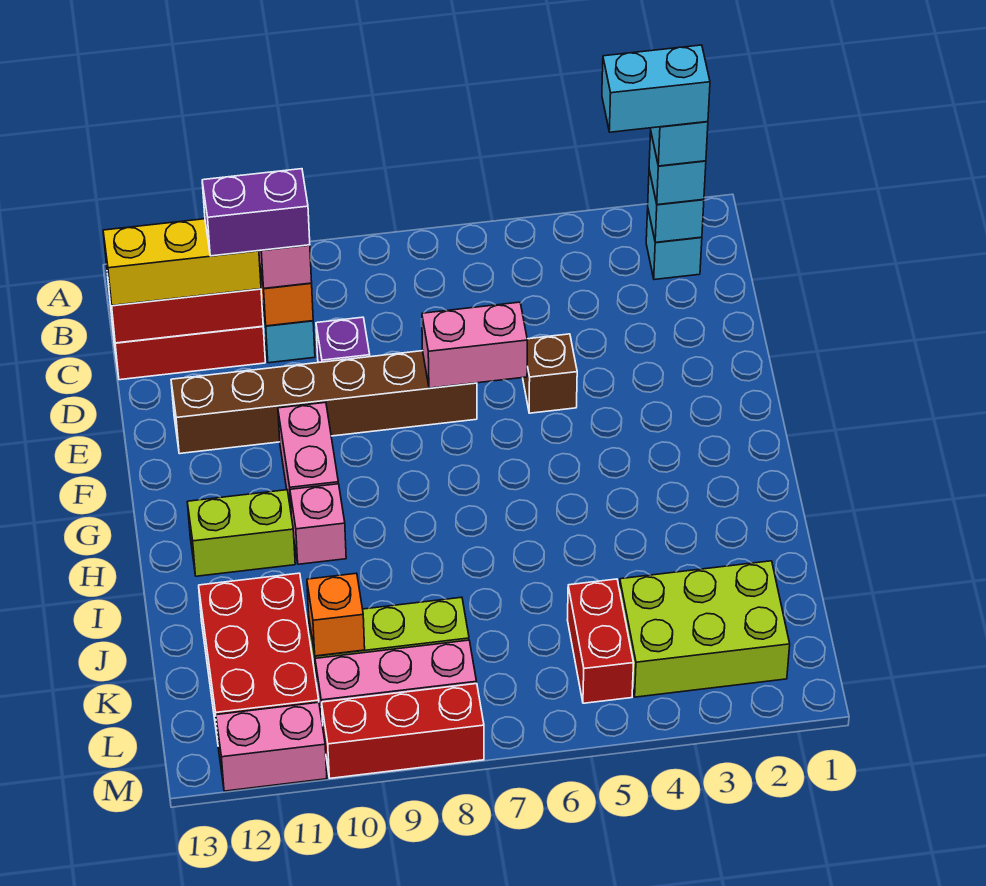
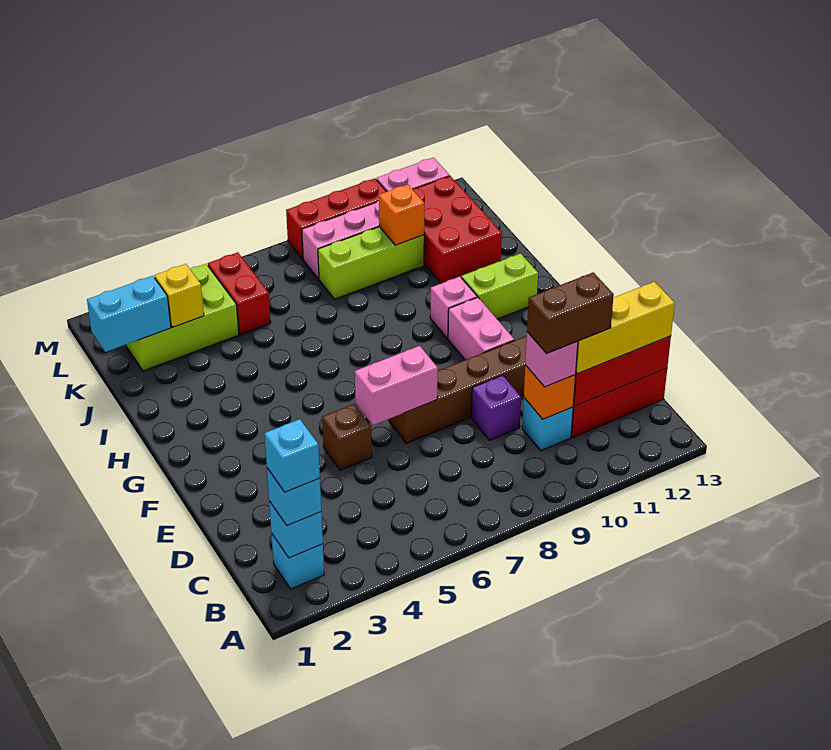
cyan 1x2 brick [602,45,710,132] -> cyan 1x2 brick moved to [87,276,171,352]
purple 1x2 brick [202,169,310,256] -> brown 1x2 brick [527,272,614,354]
none -> yellow 1x1 brick [154,264,204,327]

